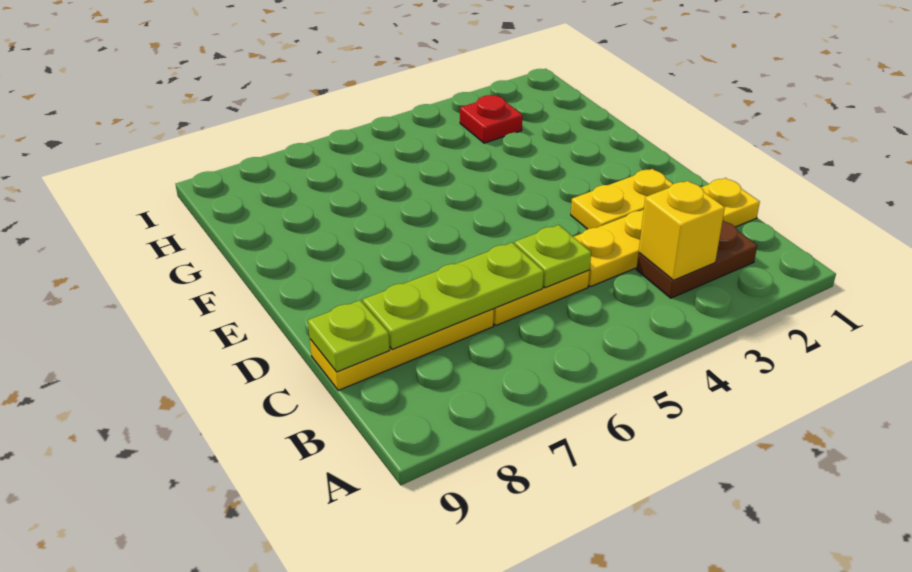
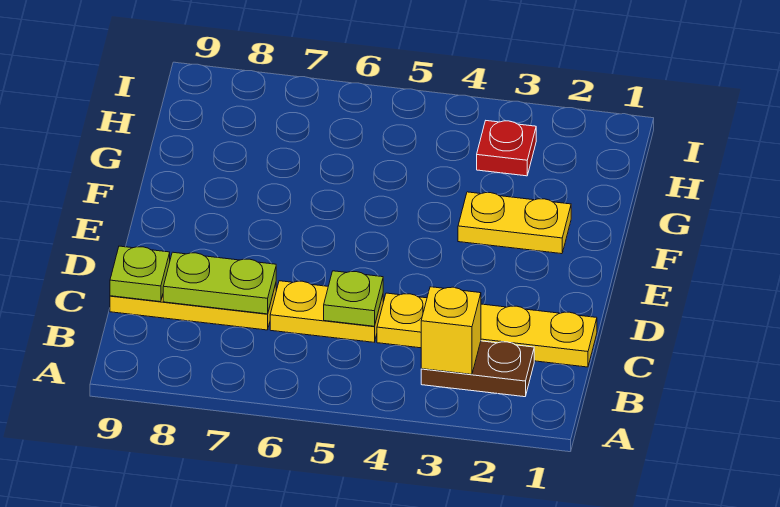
lime 1x3 plate [363,243,544,350] -> lime 1x2 plate [163,252,276,314]
yellow 1x2 plate [571,169,673,229] -> yellow 1x2 plate moved to [458,192,571,254]

